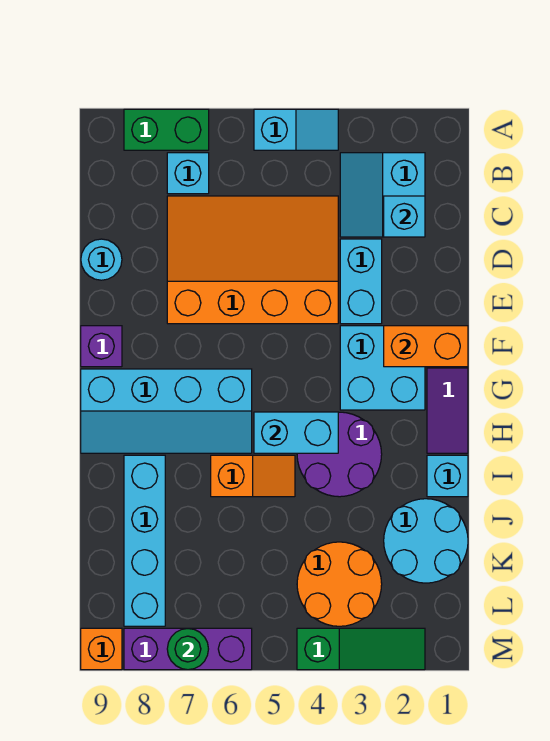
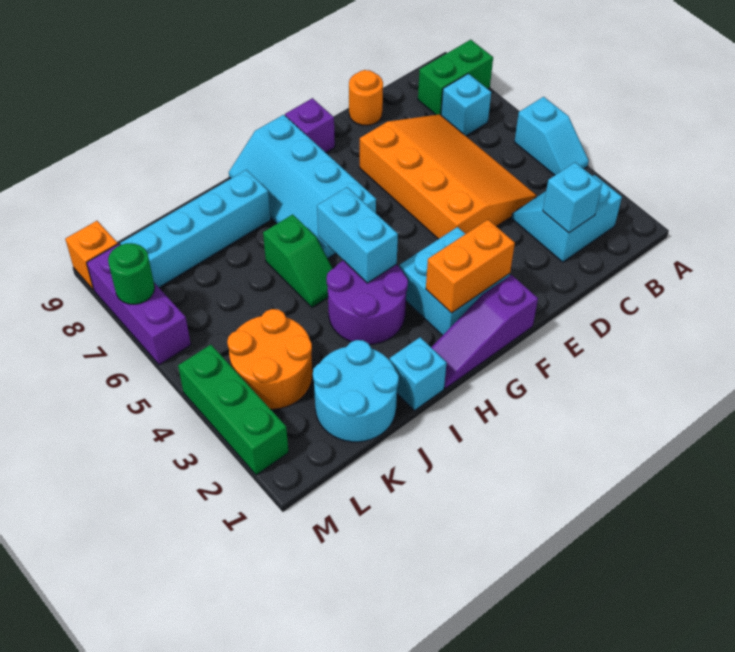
green 1x2 brick [124,109,209,150] -> green 1x2 brick turned to [418,40,493,115]
cyan 1x2 brick [340,239,382,324] -> none
cyan 1x1 round brick [81,239,122,280] -> orange 1x1 round brick [349,70,383,126]
orange 1x2 brick [384,326,468,367] -> orange 1x2 brick turned to [426,220,515,313]
orange 1x2 slope [211,455,295,497] -> green 1x2 slope [263,214,333,307]
green 1x3 slope [297,628,425,670] -> green 1x3 brick [178,345,289,475]

